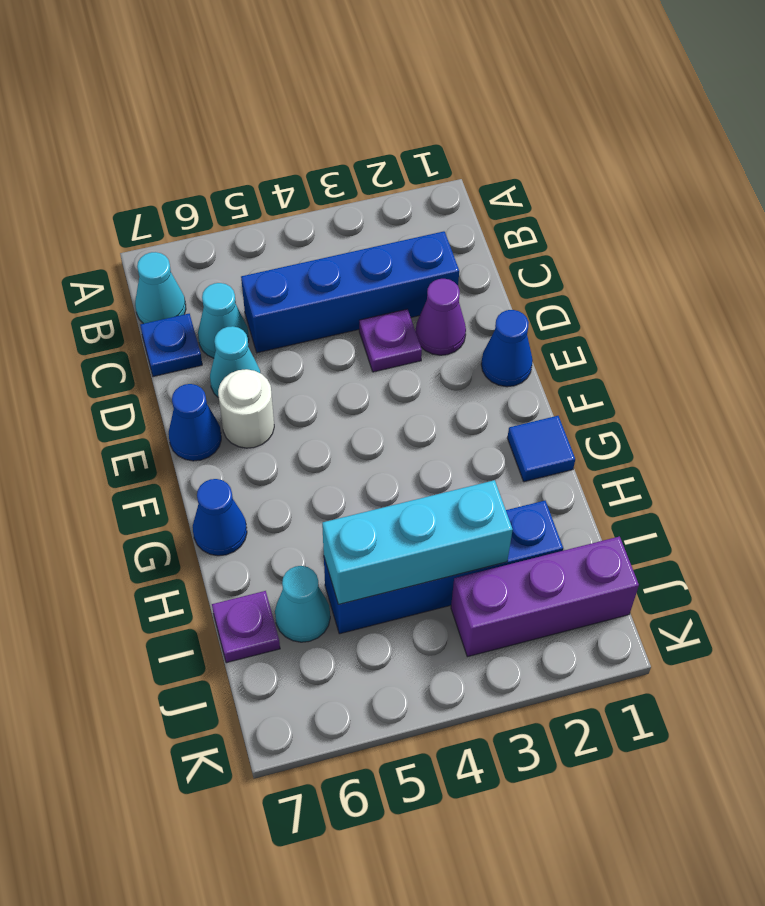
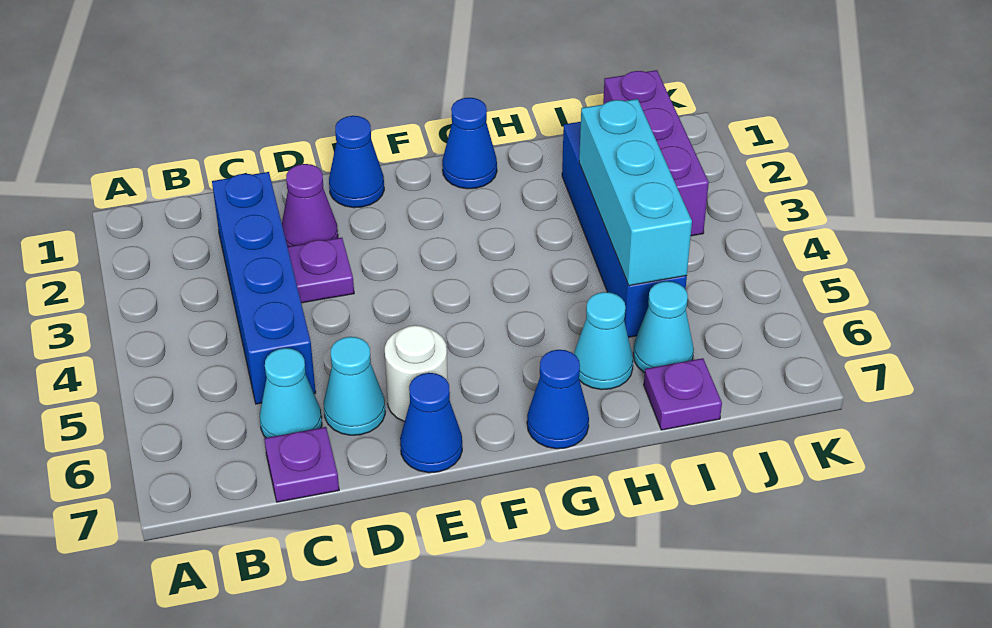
cyan 1x1 cone [135,252,186,324] -> cyan 1x1 cone moved to [574,292,633,390]
blue 1x1 plate [140,314,202,377] -> purple 1x1 plate [264,427,339,502]
blue 1x1 tile [507,416,575,482] -> blue 1x1 cone [442,98,497,189]

